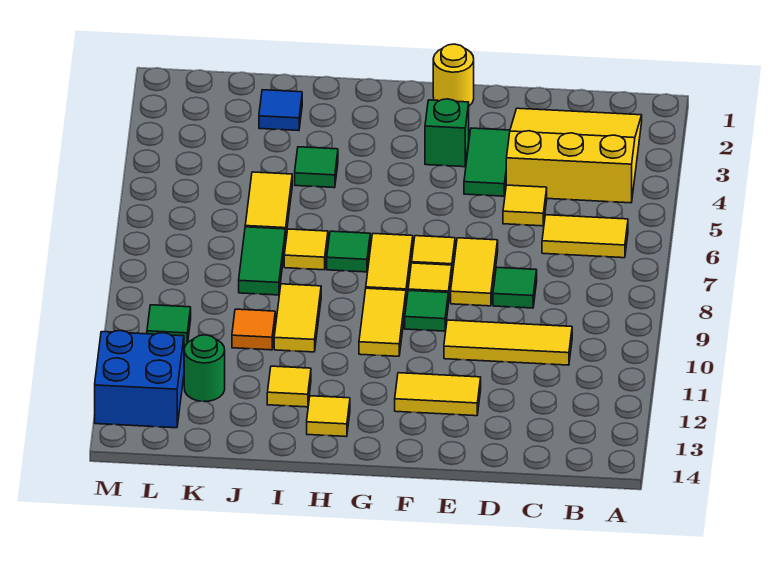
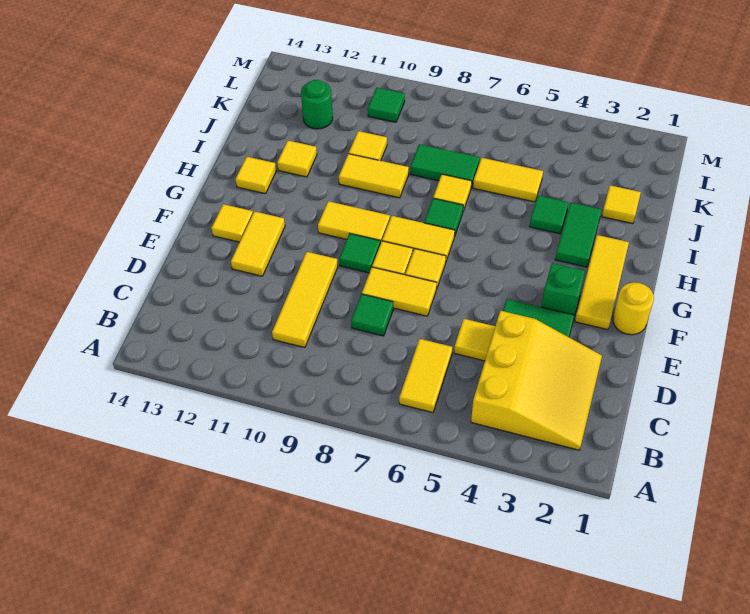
none -> yellow 1x3 tile [575,235,629,330]
none -> yellow 1x1 tile [211,204,253,242]
none -> green 1x2 tile [555,203,601,267]
blue 1x1 tile [259,90,302,131] -> yellow 1x1 tile [602,185,641,224]
orange 1x1 tile [232,309,275,350] -> yellow 1x1 tile [349,131,387,161]
blue 2x2 brick [95,331,184,428] -> none

